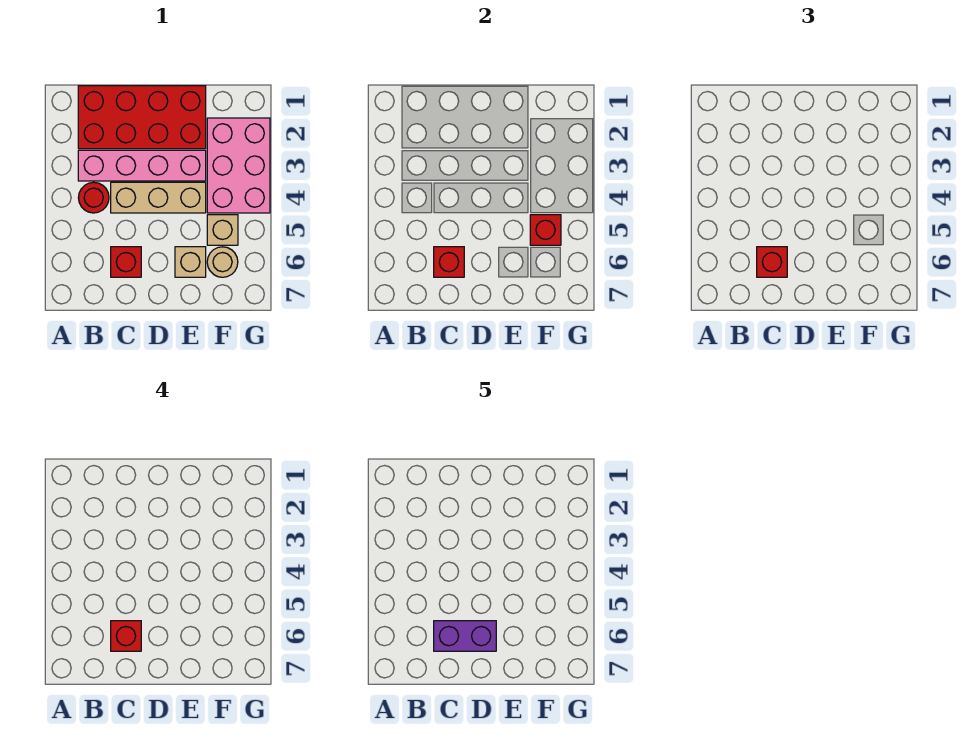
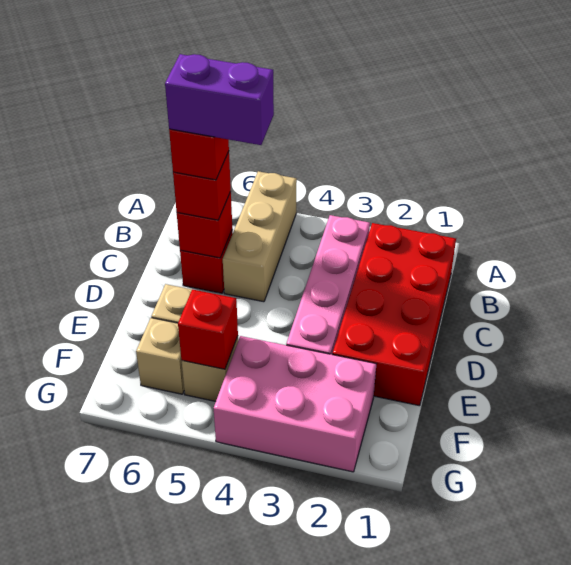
red 1x1 round brick [78,182,109,213] -> none
tan 1x3 brick [111,182,206,213] -> tan 1x3 brick moved to [223,171,297,302]
purple 1x2 brick [434,621,496,651] -> purple 1x2 brick turned to [165,54,274,145]
tan 1x1 round brick [207,247,238,277] -> tan 1x1 brick [136,318,184,394]

